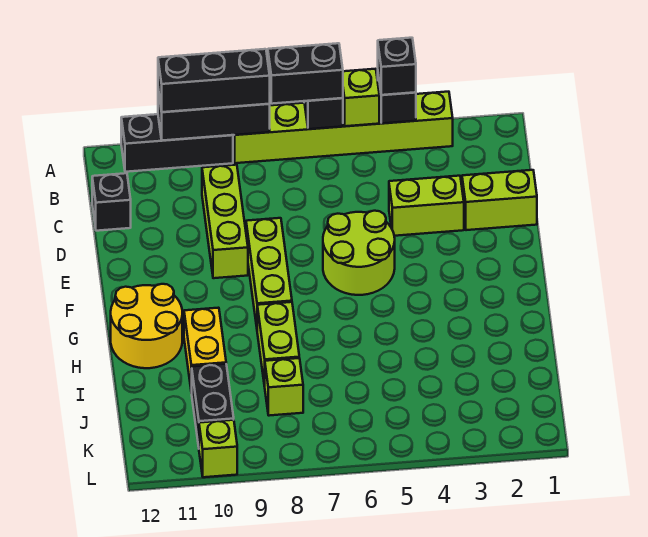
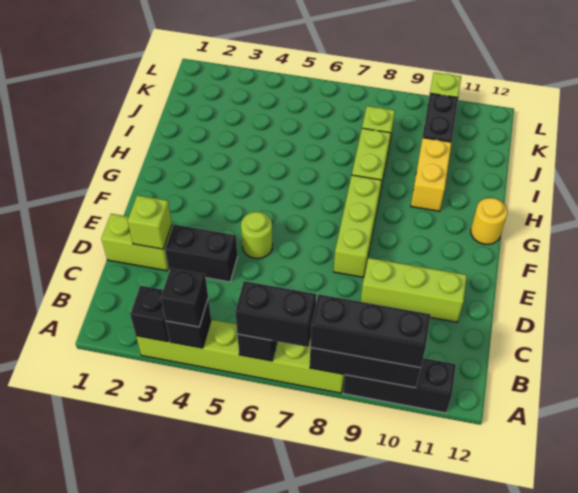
lime 1x1 brick [343,69,379,126] -> lime 1x1 brick moved to [128,195,172,249]
lime 1x3 brick [202,165,248,278] -> lime 1x3 brick turned to [361,258,467,322]
black 1x1 brick [92,173,131,231] -> black 1x1 brick moved to [130,285,169,342]
lime 1x2 brick [389,176,464,236] -> black 1x2 brick [165,225,238,282]
lime 2x2 round brick [323,211,395,295] -> lime 1x1 round brick [241,212,273,259]
yellow 2x2 round brick [111,284,182,368] -> yellow 1x1 round brick [471,198,508,244]

